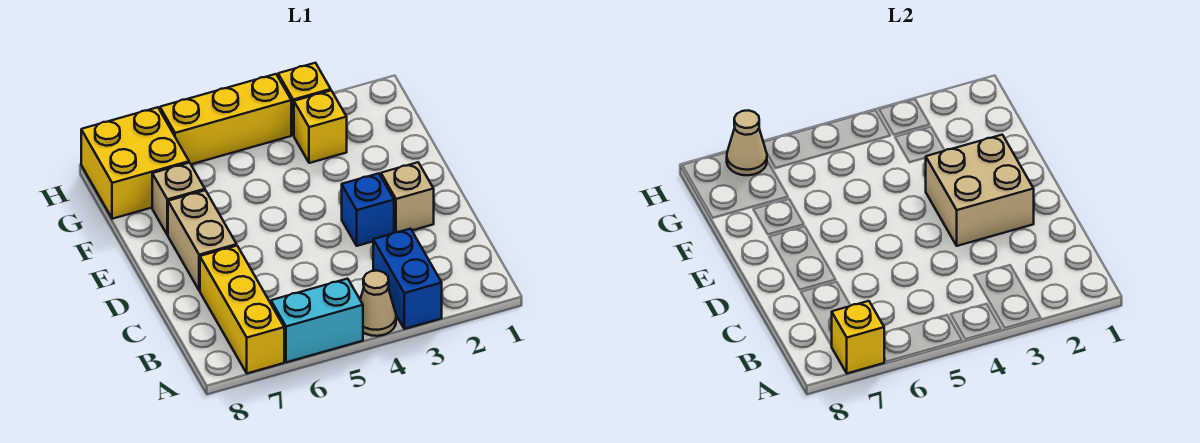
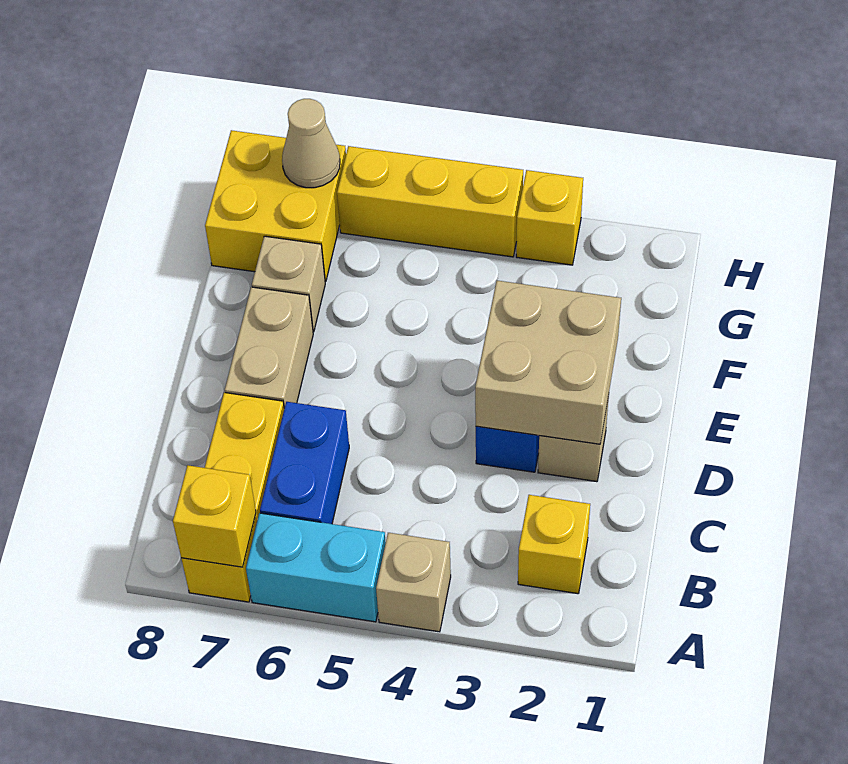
blue 1x2 brick [373,229,442,329] -> blue 1x2 brick moved to [260,402,349,524]
tan 1x1 cone [360,271,396,336] -> tan 1x1 brick [376,533,451,632]
yellow 1x1 brick [294,91,347,163] -> yellow 1x1 brick moved to [518,495,590,594]

